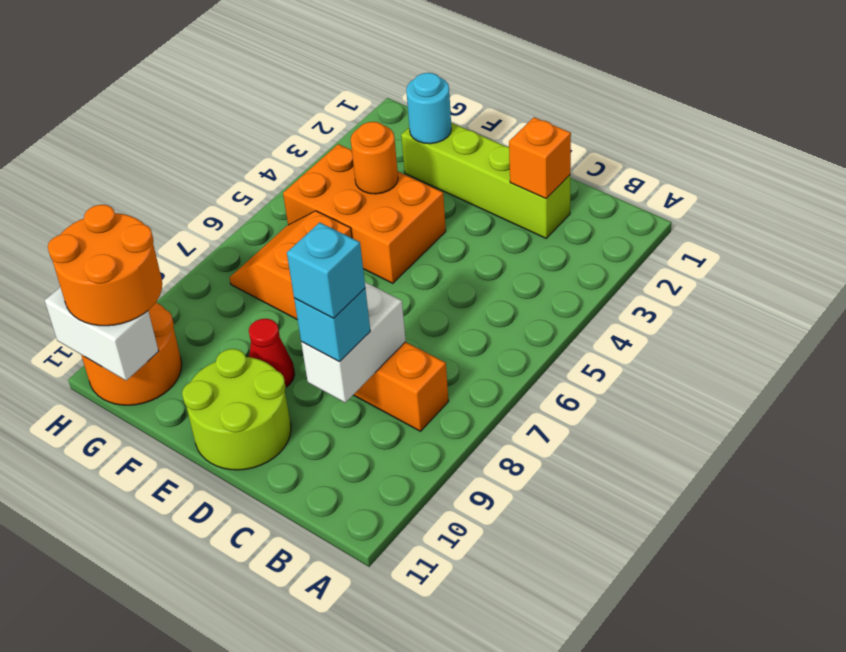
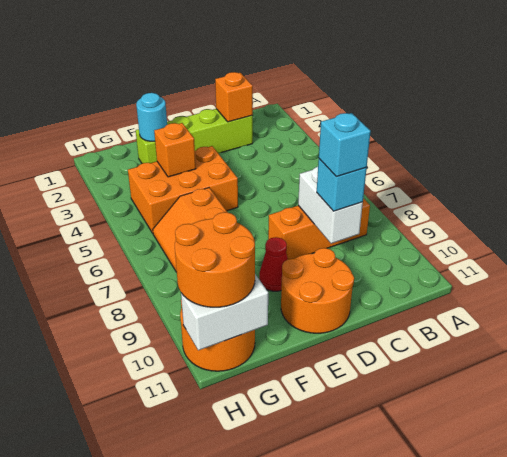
lime 2x2 round brick [182,349,291,470] -> orange 2x2 round brick [281,248,354,333]
orange 1x1 round brick [351,122,398,194] -> orange 1x1 brick [154,123,196,177]

